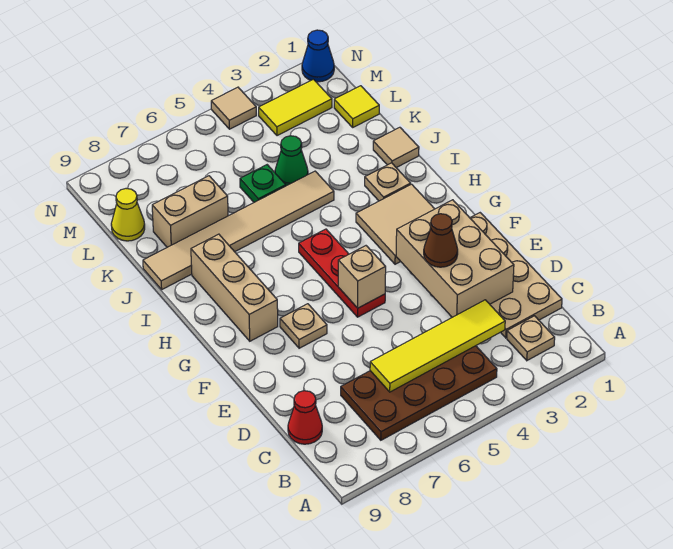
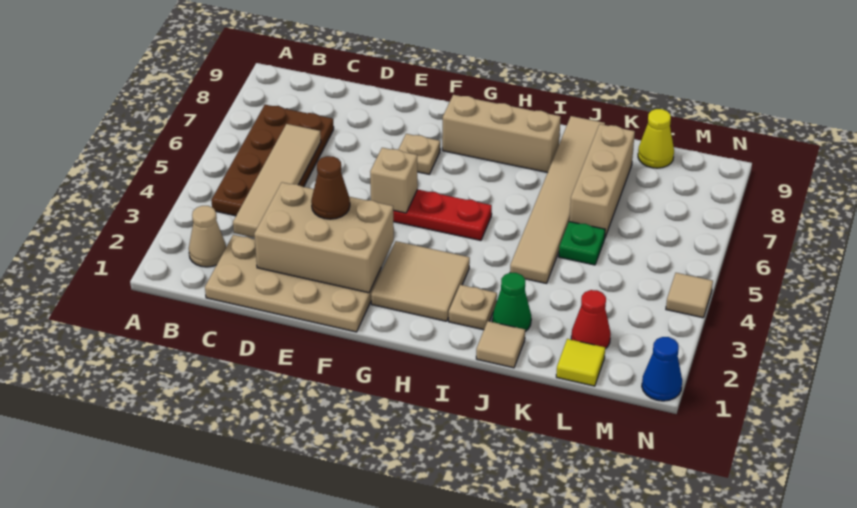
tan 1x1 plate [507,316,555,361] -> tan 1x1 cone [189,206,226,267]
yellow 1x4 tile [370,300,505,392] -> tan 1x4 tile [233,124,321,238]
red 1x1 cone [288,391,322,444] -> red 1x1 cone moved to [571,290,611,349]
green 1x1 cone [275,136,308,186] -> green 1x1 cone moved to [492,273,531,331]
tan 1x2 brick [152,176,228,247] -> tan 1x3 brick [569,124,635,237]
yellow 1x2 tile [259,79,332,136] -> none

